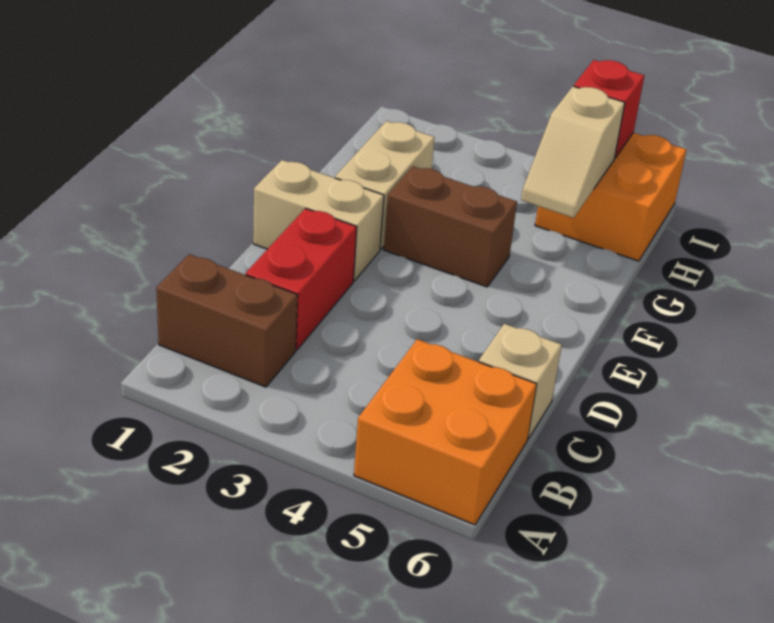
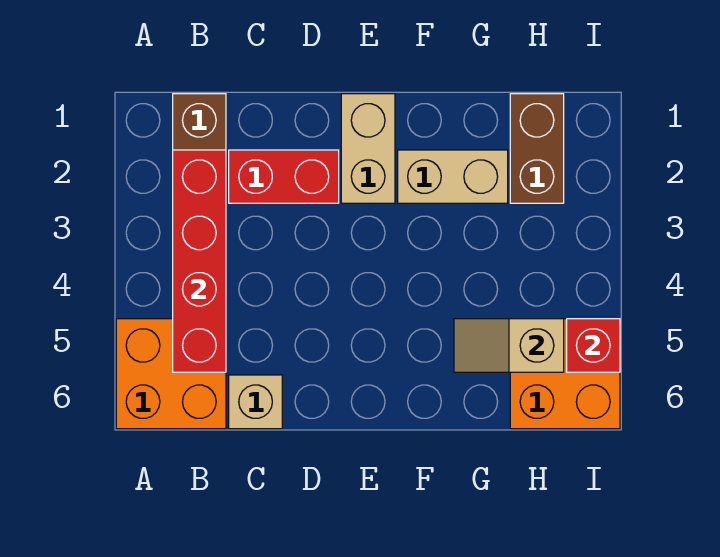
none -> red 1x4 brick [173,150,226,372]
brown 1x2 brick [384,166,517,287] -> brown 1x2 brick moved to [510,94,564,203]

